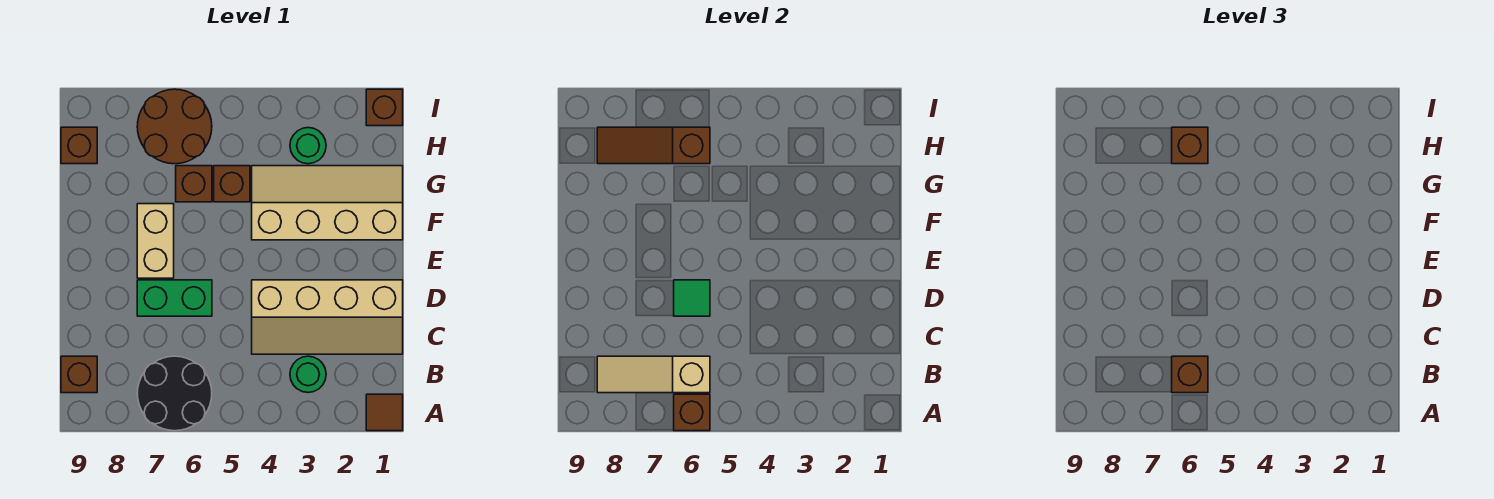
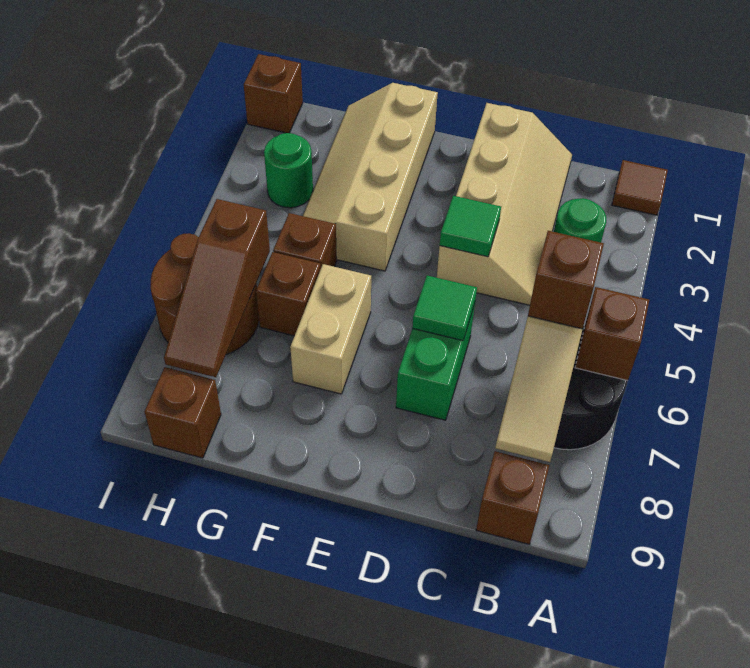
none -> green 1x1 tile [440,196,501,257]
tan 1x2 brick [137,204,174,278] -> tan 1x2 brick turned to [290,264,371,394]
brown 1x1 brick [1172,127,1208,164] -> none

